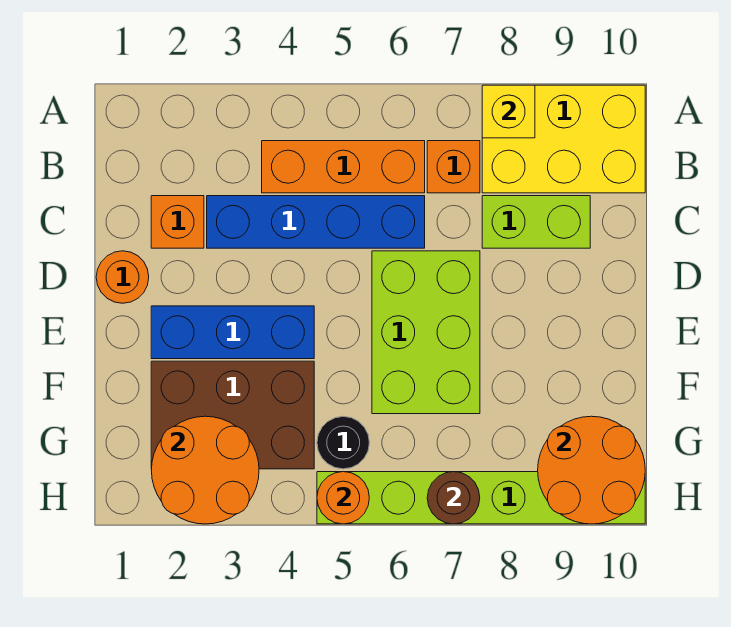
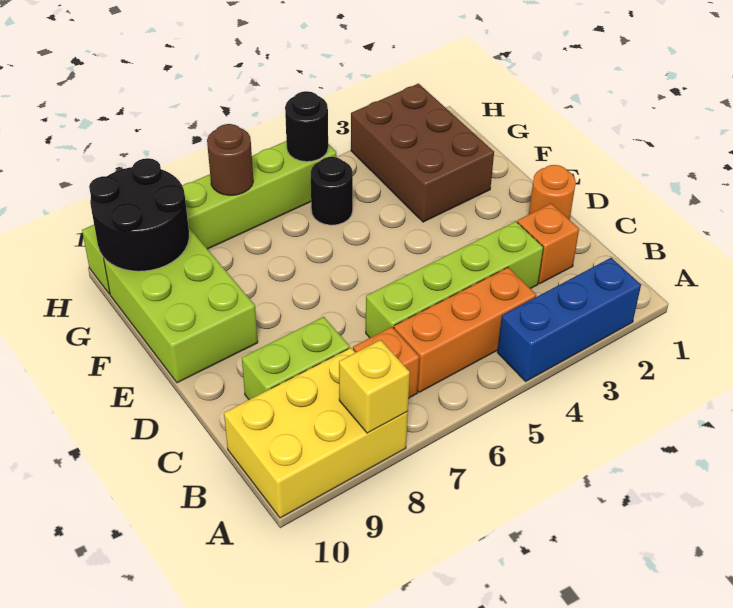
blue 1x4 brick [207,196,425,248] -> lime 1x4 brick [366,221,543,338]
lime 2x3 brick [372,251,480,414] -> lime 2x3 brick moved to [104,228,258,383]
blue 1x3 brick [151,306,314,359] -> blue 1x3 brick moved to [497,258,641,381]
brown 2x3 brick [151,361,314,469] -> brown 2x3 brick turned to [351,84,494,222]
orange 2x2 round brick [151,416,259,524] -> none
orange 2x2 round brick [538,416,645,524] -> black 2x2 round brick [89,158,189,271]
orange 1x1 round brick [317,472,369,524] -> black 1x1 round brick [285,91,328,162]

